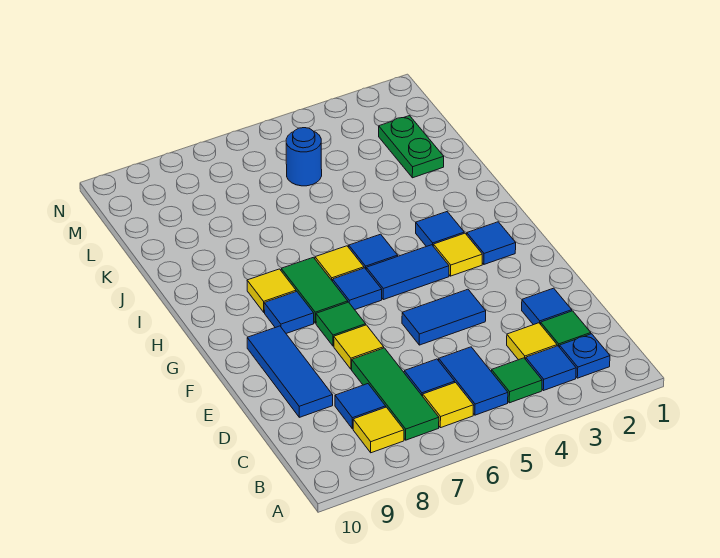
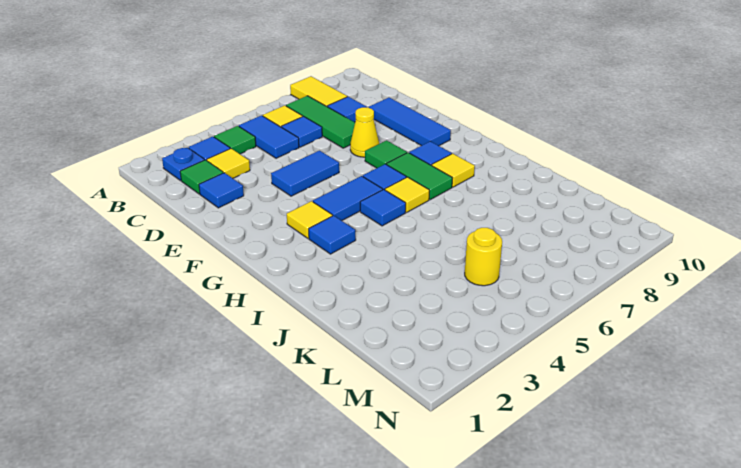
yellow 1x1 tile [353,407,404,453] -> yellow 1x2 tile [290,76,347,106]
yellow 1x1 tile [334,325,384,369] -> yellow 1x1 cone [350,107,379,157]
blue 1x1 tile [467,222,516,264] -> none
green 1x2 plate [379,116,444,178] -> none
blue 1x1 round brick [286,128,322,186] -> yellow 1x1 round brick [465,228,502,286]

